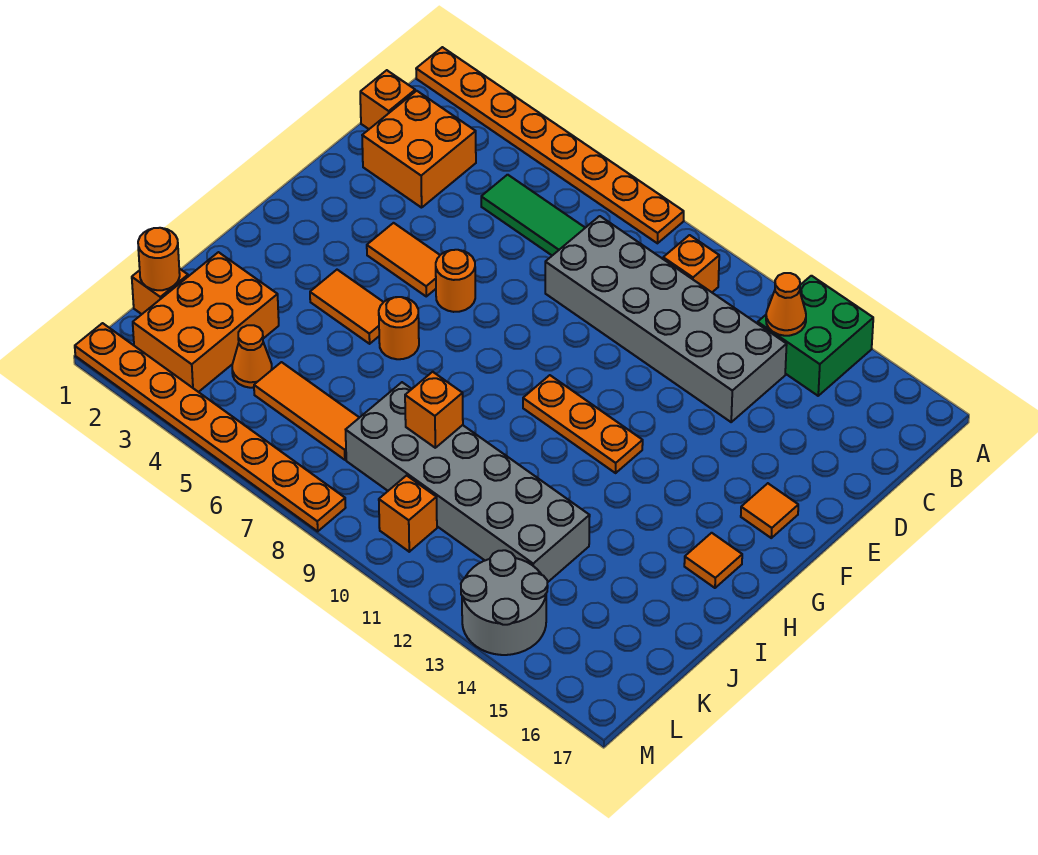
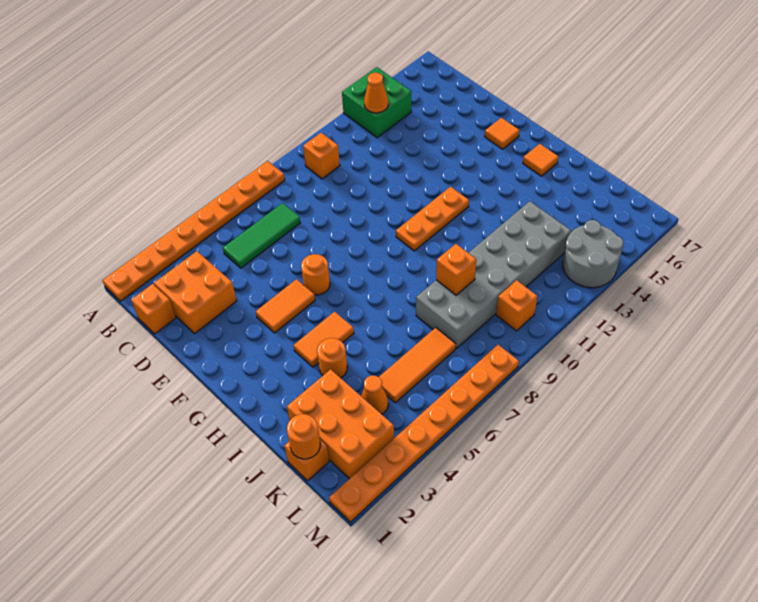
grey 2x6 brick [545,216,787,422] -> none
orange 1x1 round brick [379,297,419,359] -> orange 1x1 round brick moved to [317,338,347,378]

